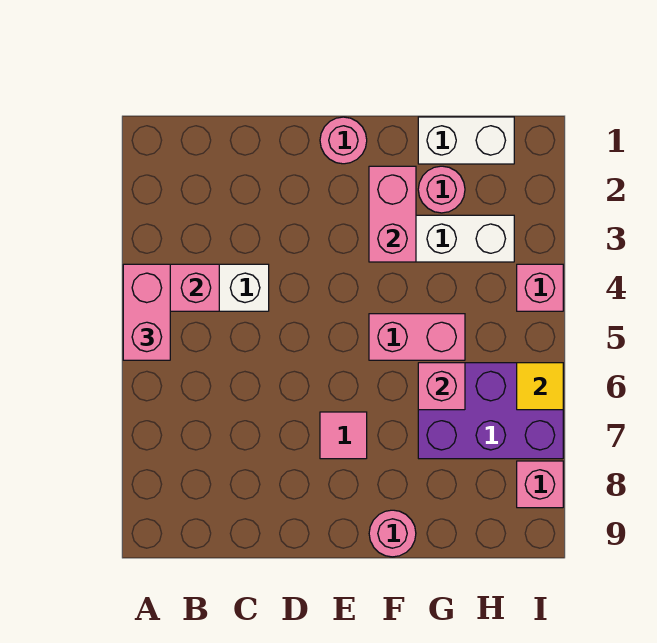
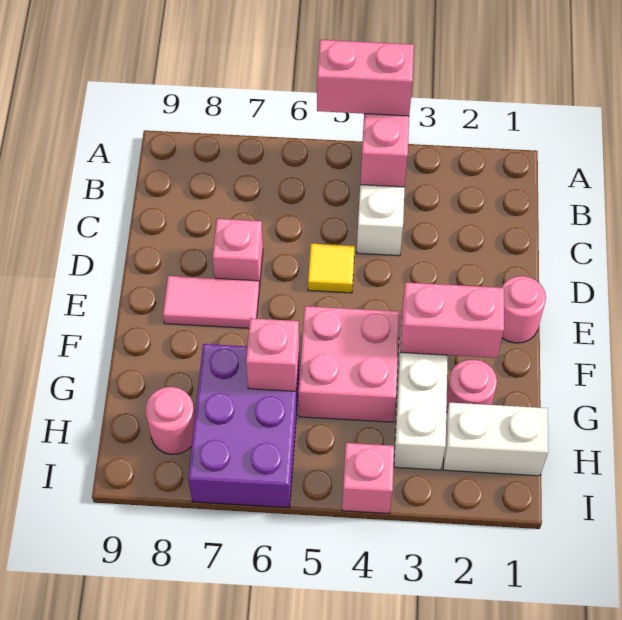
pink 1x1 tile [320,412,367,459] -> pink 1x2 tile [163,276,259,328]
pink 1x2 brick [369,314,465,360] -> pink 2x2 brick [298,306,400,422]
pink 1x1 round brick [369,510,416,557] -> pink 1x1 round brick moved to [146,387,195,454]
white 1x2 brick [418,117,514,164] -> white 1x2 brick turned to [443,403,548,476]
yellow 1x1 tile [517,363,563,410] -> yellow 1x1 tile moved to [308,244,355,293]
pink 1x1 brick [517,461,563,508] -> pink 1x1 brick moved to [213,219,263,288]

